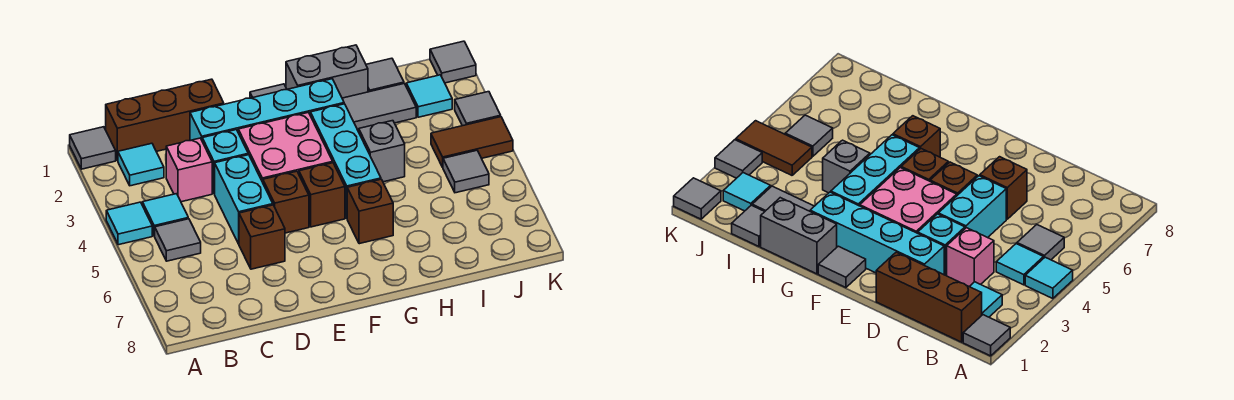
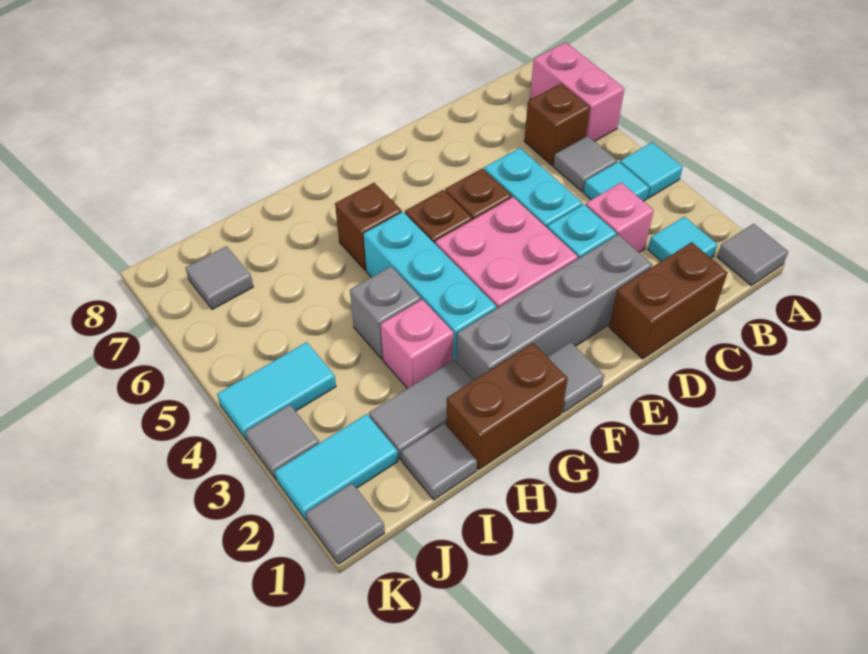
none -> pink 1x2 brick [530,42,625,142]
brown 1x3 brick [106,79,224,161] -> brown 1x2 brick [609,242,728,359]
cyan 1x4 brick [190,79,344,141] -> grey 1x4 brick [457,234,652,380]
brown 1x1 brick [239,205,285,269] -> brown 1x1 brick moved to [524,84,590,165]
grey 1x2 brick [286,45,368,98] -> brown 1x2 brick [446,343,568,469]
none -> pink 1x1 brick [381,299,454,389]
cyan 1x1 tile [406,75,452,117] -> cyan 1x2 tile [275,414,398,521]
brown 1x2 tile [431,117,513,167] -> cyan 1x2 tile [217,342,336,440]
grey 1x1 tile [443,150,489,193] -> grey 1x1 tile moved to [185,246,253,310]

